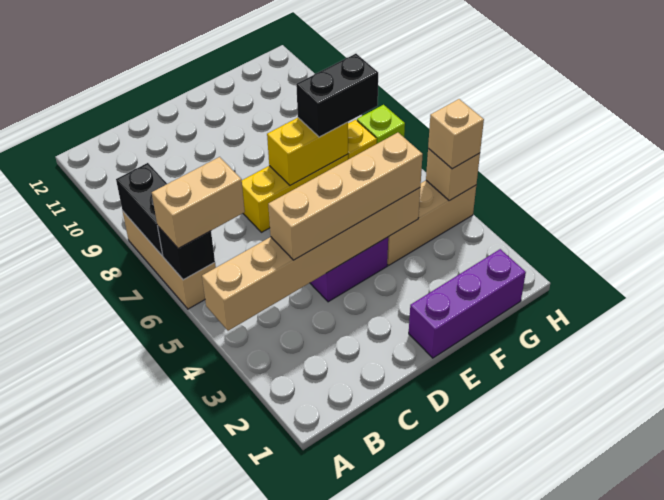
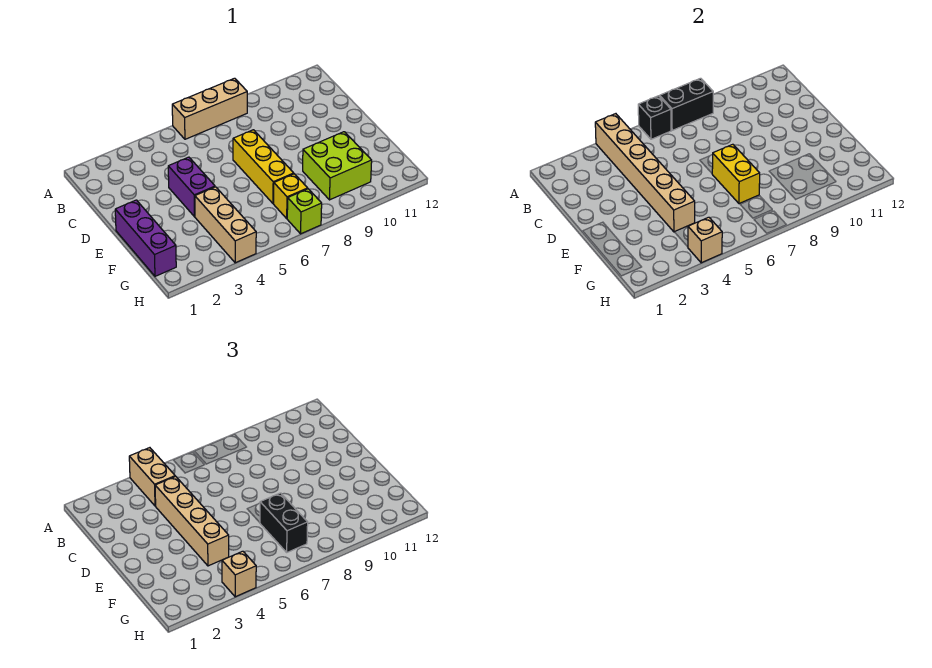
tan 1x2 brick [152,157,245,249] -> tan 1x2 brick moved to [129,448,175,506]
none -> lime 2x2 brick [303,132,372,200]

